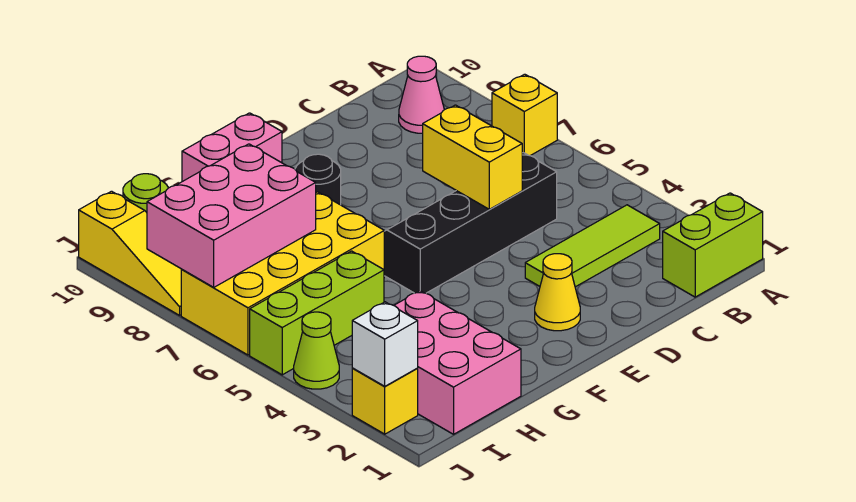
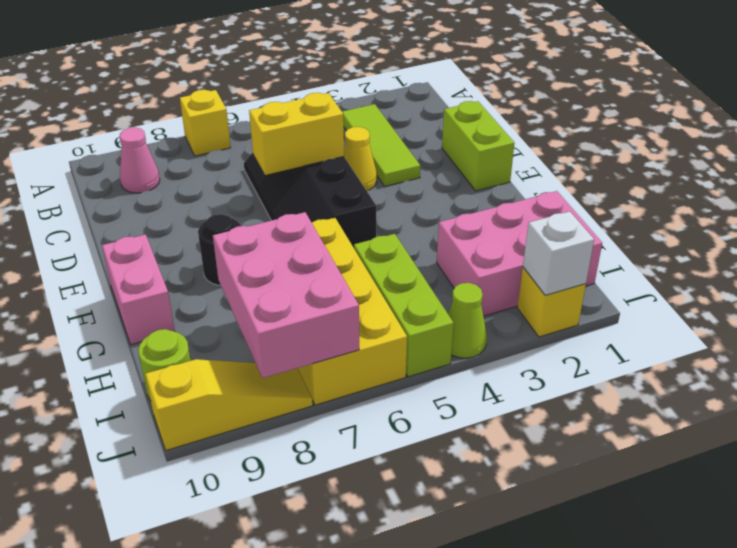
lime 1x2 brick [663,193,763,297] -> lime 1x2 brick moved to [442,101,514,191]
yellow 1x1 cone [535,254,580,331] -> yellow 1x1 cone moved to [344,127,377,191]

